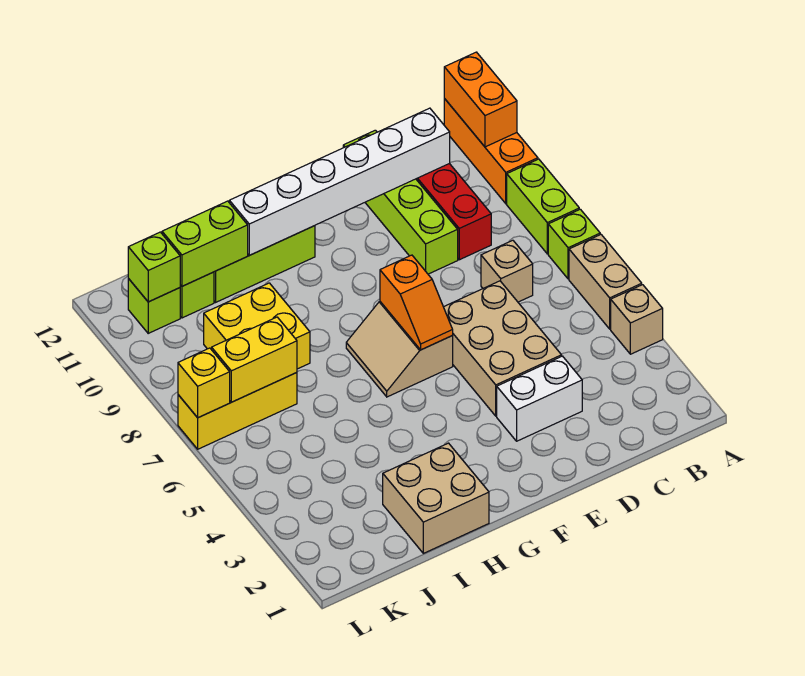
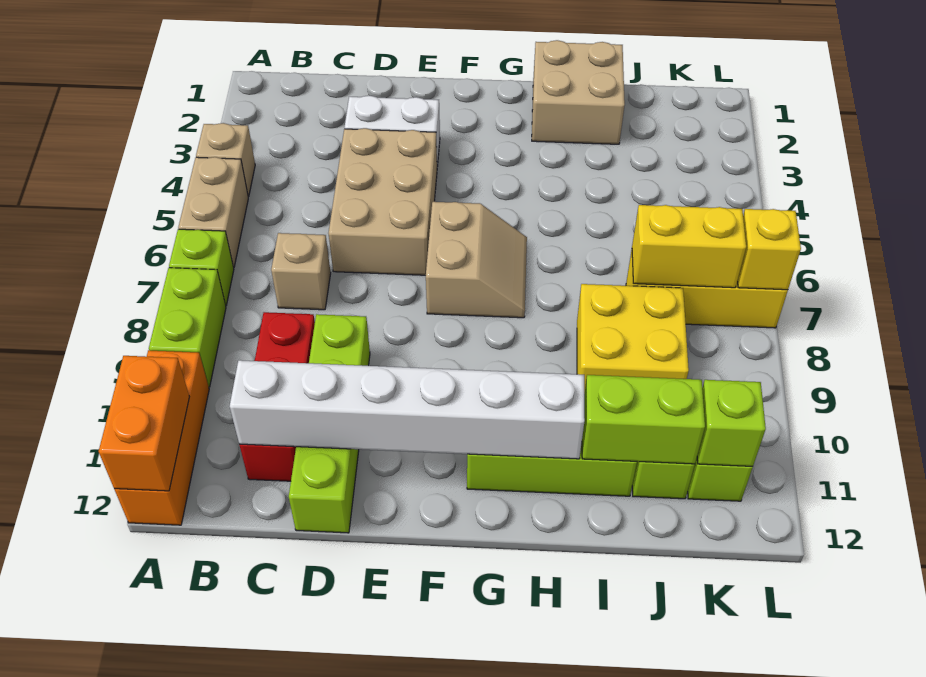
orange 1x2 slope [380,255,453,350] -> none

